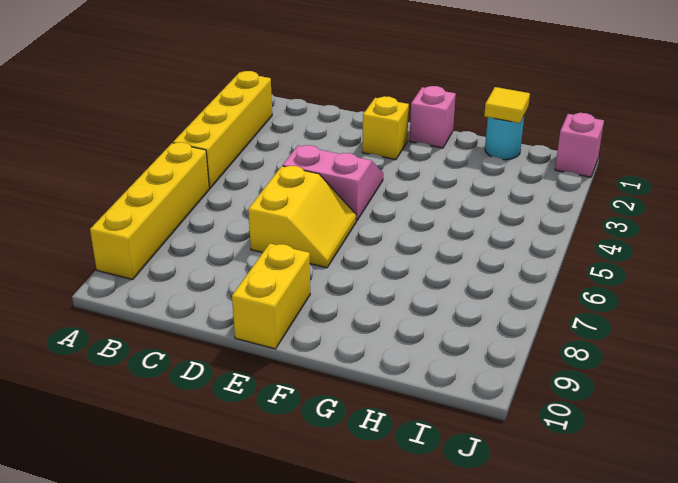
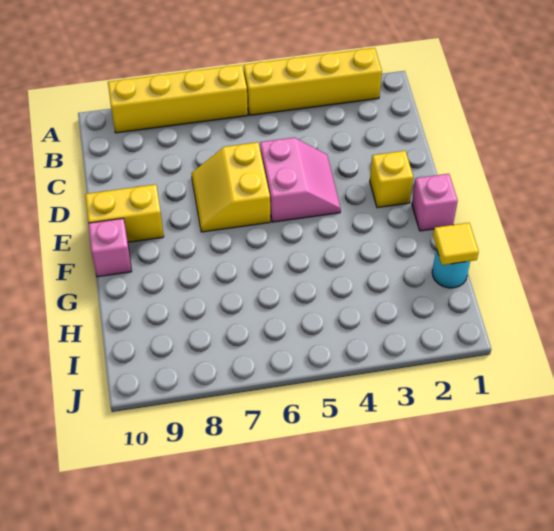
yellow 2x2 slope [248,166,356,268] -> yellow 2x2 slope turned to [191,142,270,232]
pink 1x1 brick [555,113,604,177] -> pink 1x1 brick moved to [88,218,132,277]

